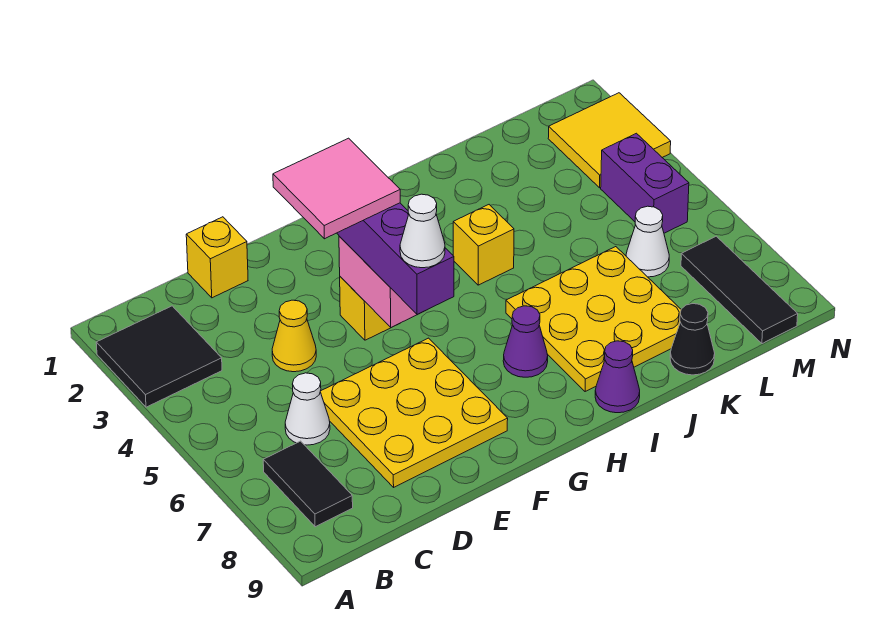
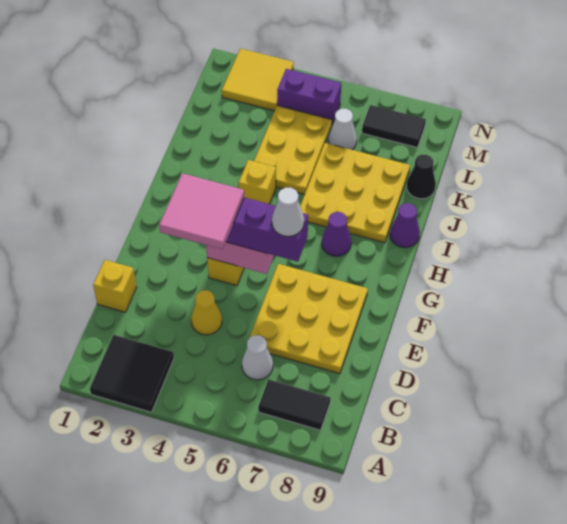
none -> yellow 2x3 plate [254,106,332,195]
black 1x3 tile [681,236,798,344] -> black 1x2 tile [362,105,426,147]

